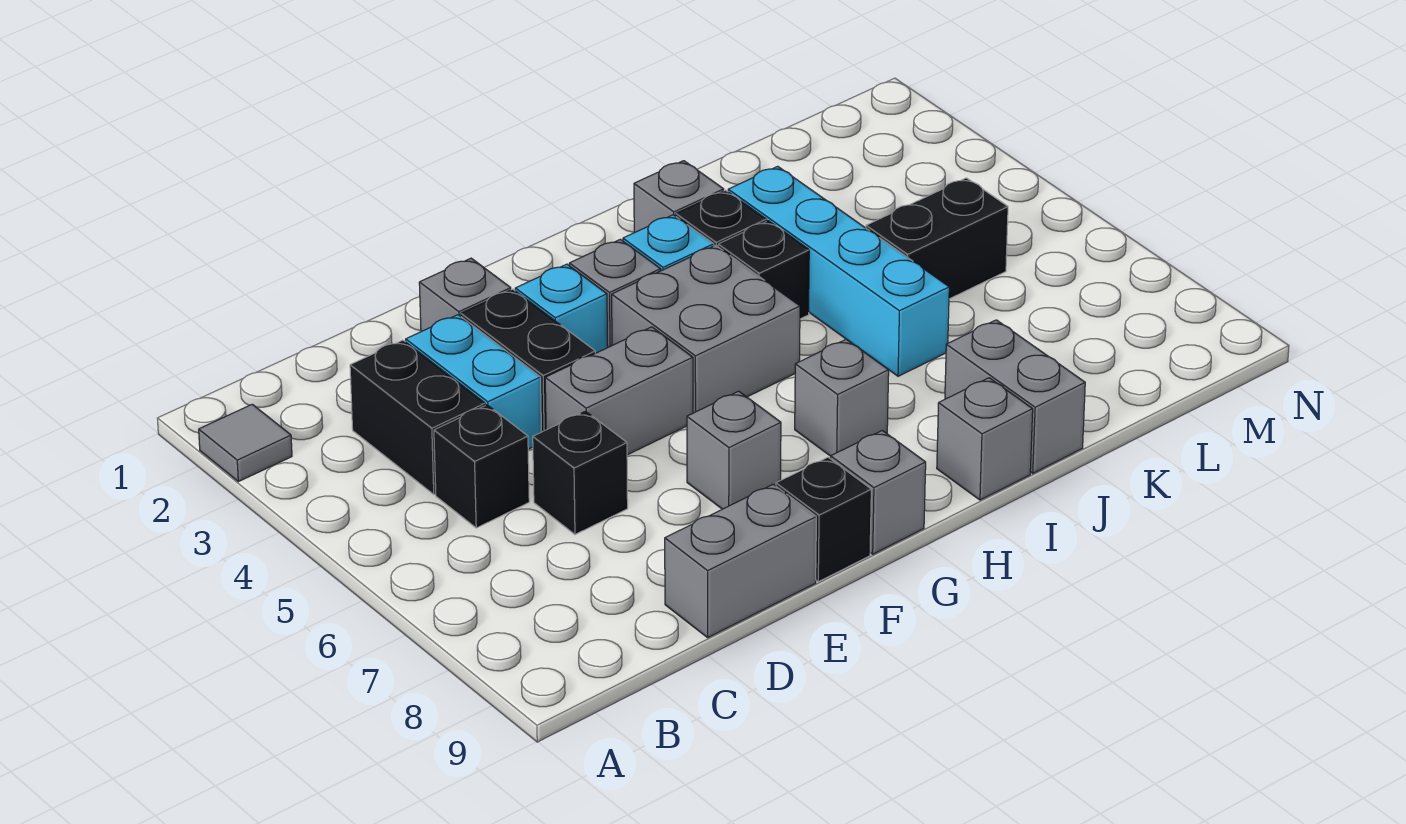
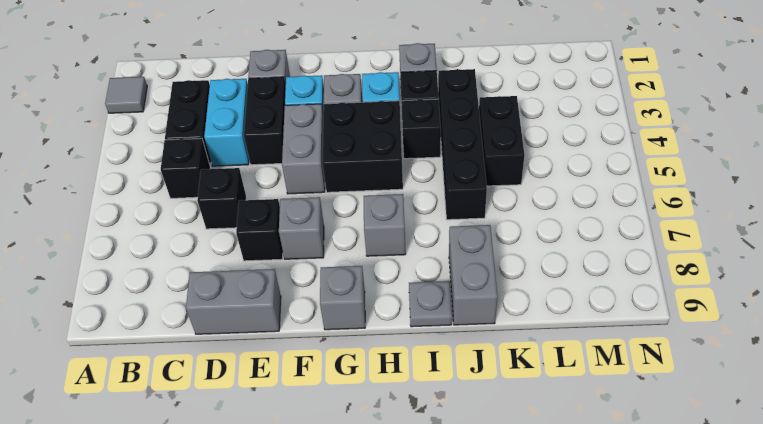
grey 1x2 brick [545,327,693,455] -> grey 1x2 brick turned to [282,104,325,194]
black 1x1 brick [776,457,871,582] -> black 1x1 brick moved to [236,199,283,261]
grey 2x2 brick [612,245,800,413] -> black 2x2 brick [323,101,403,192]
grey 1x1 brick [937,378,1033,500] -> grey 1x1 plate [409,281,452,327]
cyan 1x4 brick [728,166,949,376] -> black 1x4 brick [438,69,487,220]
black 1x2 brick [866,178,1008,299] -> black 1x2 brick turned to [479,96,525,186]

